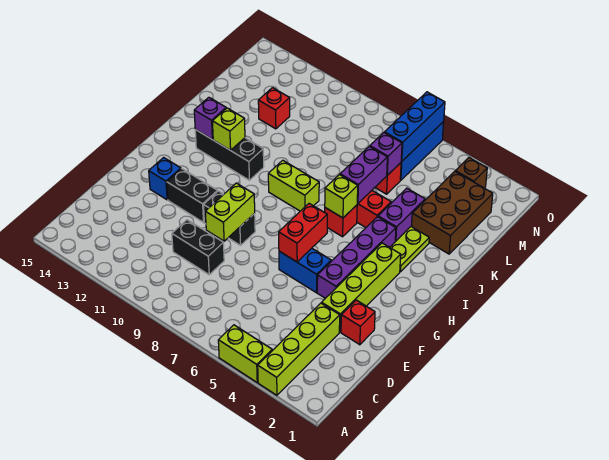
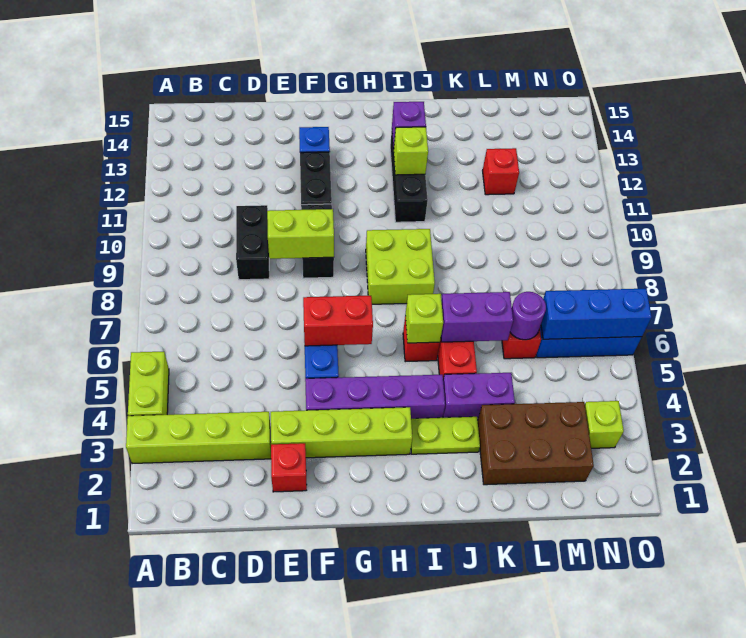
lime 1x2 brick [268,160,319,211] -> lime 2x2 brick [366,229,435,304]
purple 1x1 brick [370,133,402,175] -> purple 1x1 round brick [510,292,546,340]
brown 1x1 brick [455,158,487,188] -> lime 1x1 brick [585,401,624,448]

